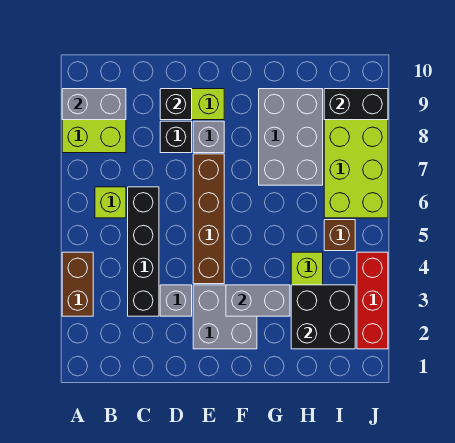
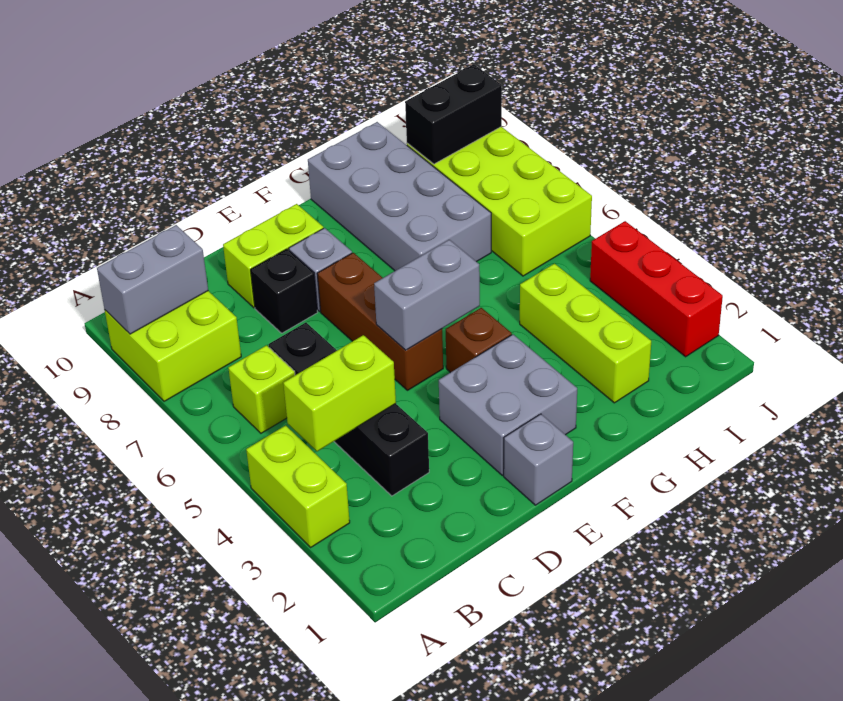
brown 1x2 brick [62,252,93,316] -> lime 1x2 brick [246,425,350,547]
none -> lime 1x2 brick [283,335,396,451]
grey 1x1 brick [160,285,192,316] -> grey 1x1 brick moved to [504,414,573,505]
black 1x1 brick [160,89,192,120] -> none
brown 1x4 brick [193,154,224,284] -> brown 1x3 brick [317,253,443,390]
grey 1x2 brick [226,285,290,316] -> grey 1x2 brick moved to [374,240,480,350]
grey 2x3 brick [259,89,323,185] -> grey 2x4 brick [308,122,491,271]
black 2x2 brick [291,285,355,349] -> none
brown 1x1 brick [324,220,355,251] -> brown 1x1 brick moved to [446,308,512,373]

